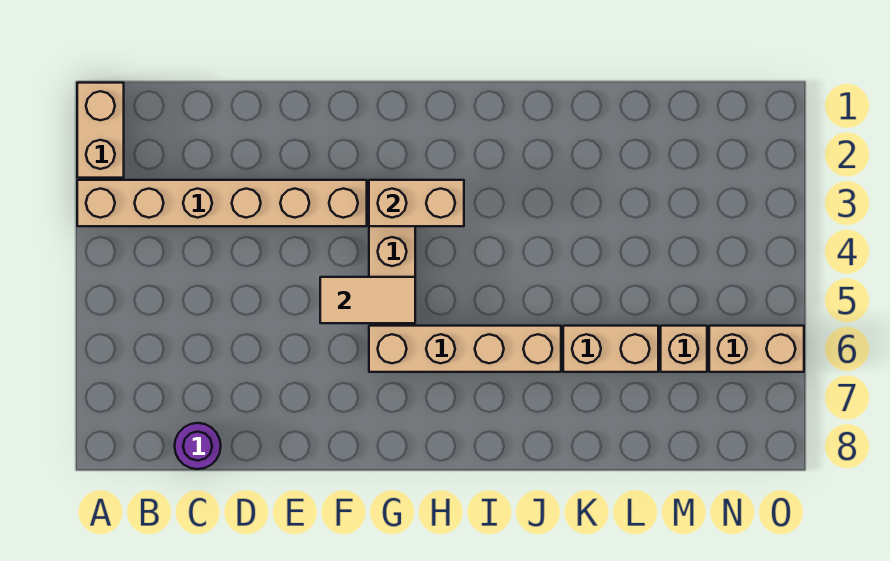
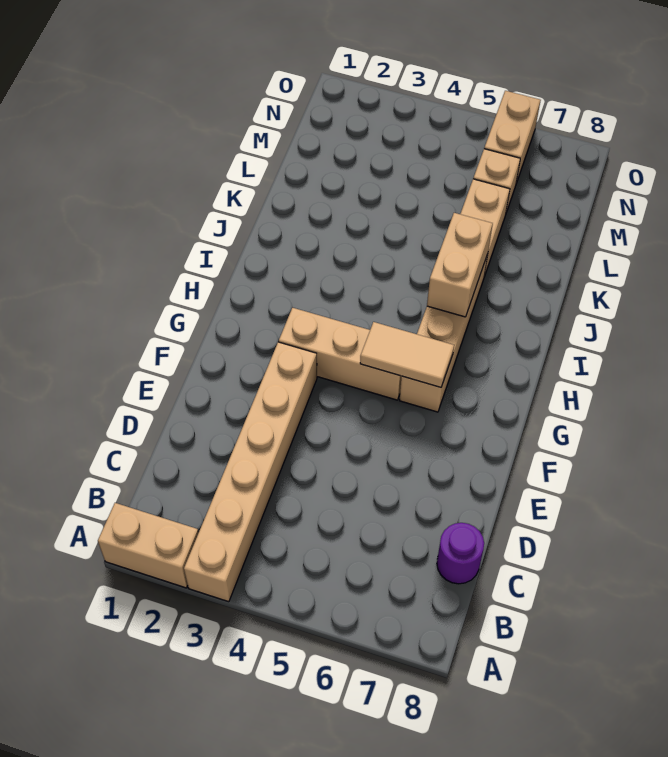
tan 1x2 tile [320,277,415,323] -> tan 1x2 tile turned to [360,322,454,387]
tan 1x2 brick [369,180,464,226] -> tan 1x2 brick moved to [427,213,493,317]

